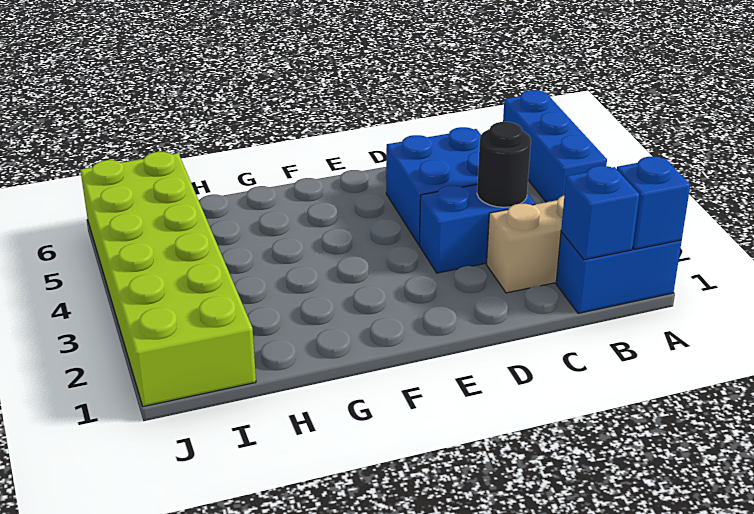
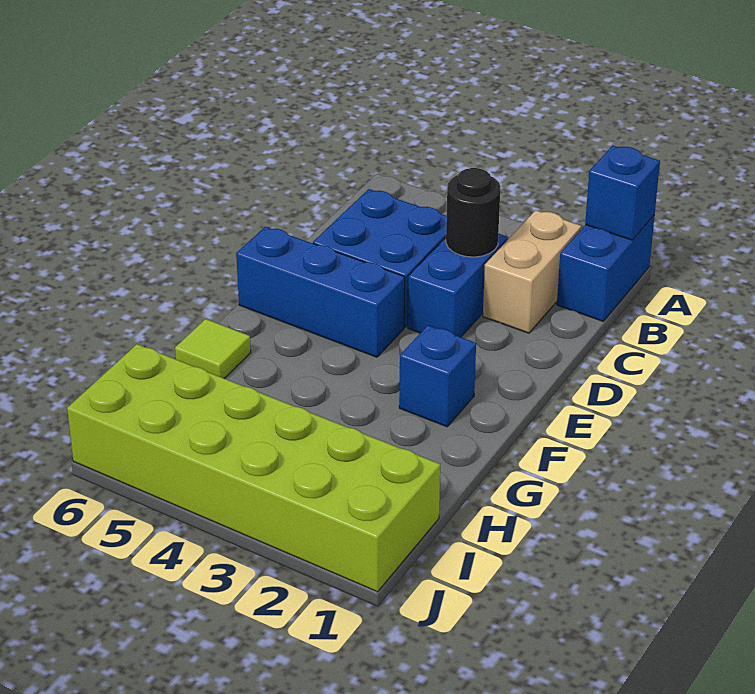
blue 1x3 brick [503,90,607,202] -> blue 1x3 brick moved to [236,227,405,357]
blue 1x1 brick [561,166,639,260] -> blue 1x1 brick moved to [399,325,476,427]
none -> lime 1x1 tile [175,319,251,378]

